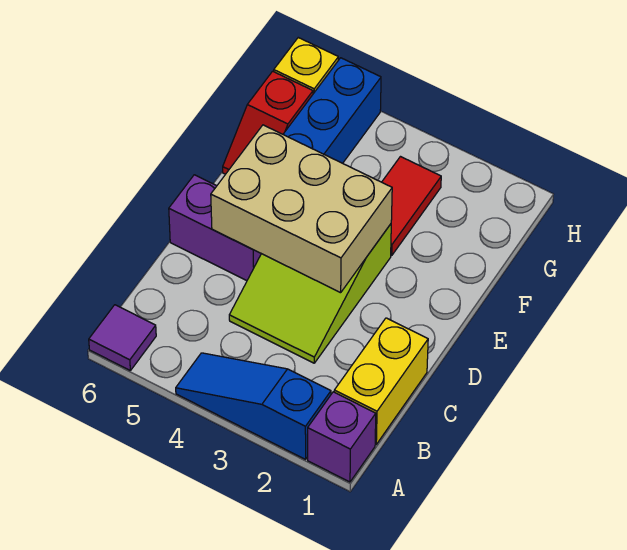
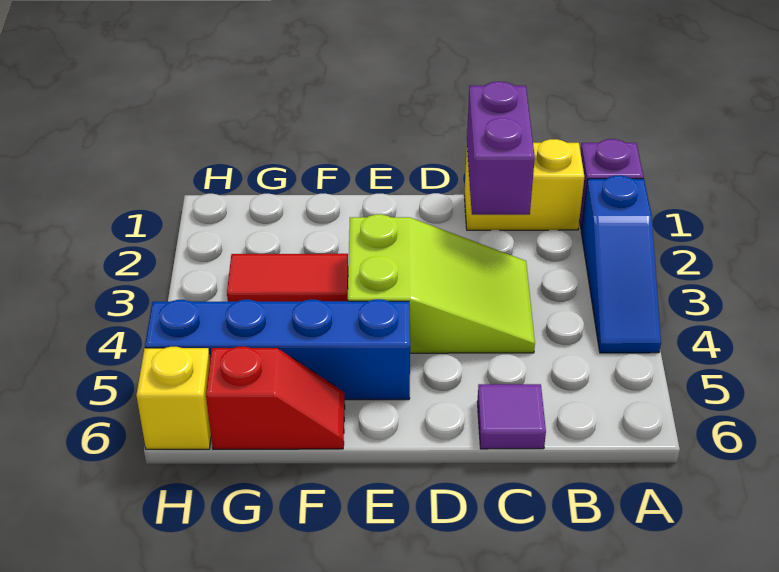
purple 1x1 tile [89,305,156,370] -> purple 1x1 tile moved to [477,384,546,449]
tan 2x3 brick [211,125,392,293] -> none
purple 1x2 brick [169,175,261,281] -> purple 1x2 brick moved to [467,82,535,215]

